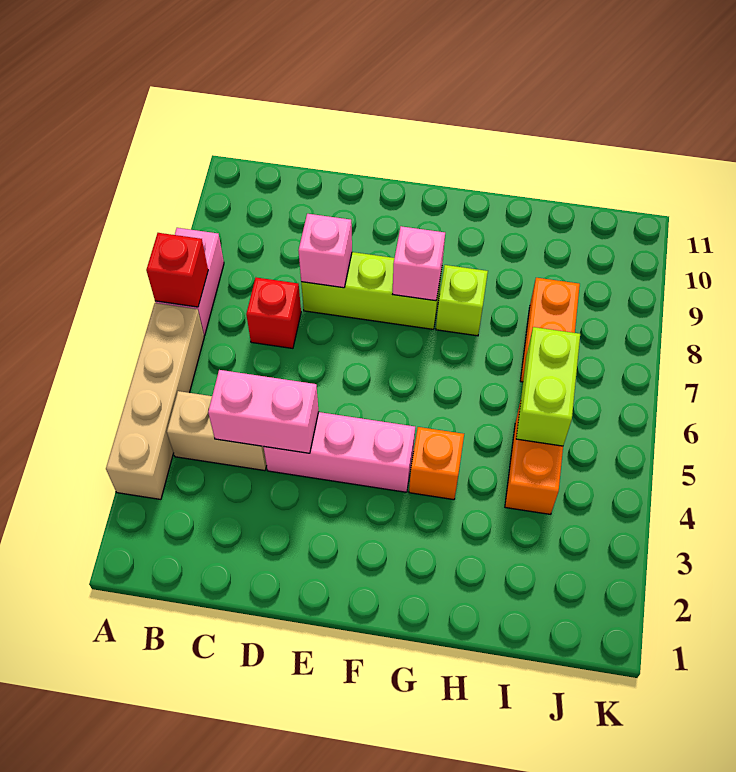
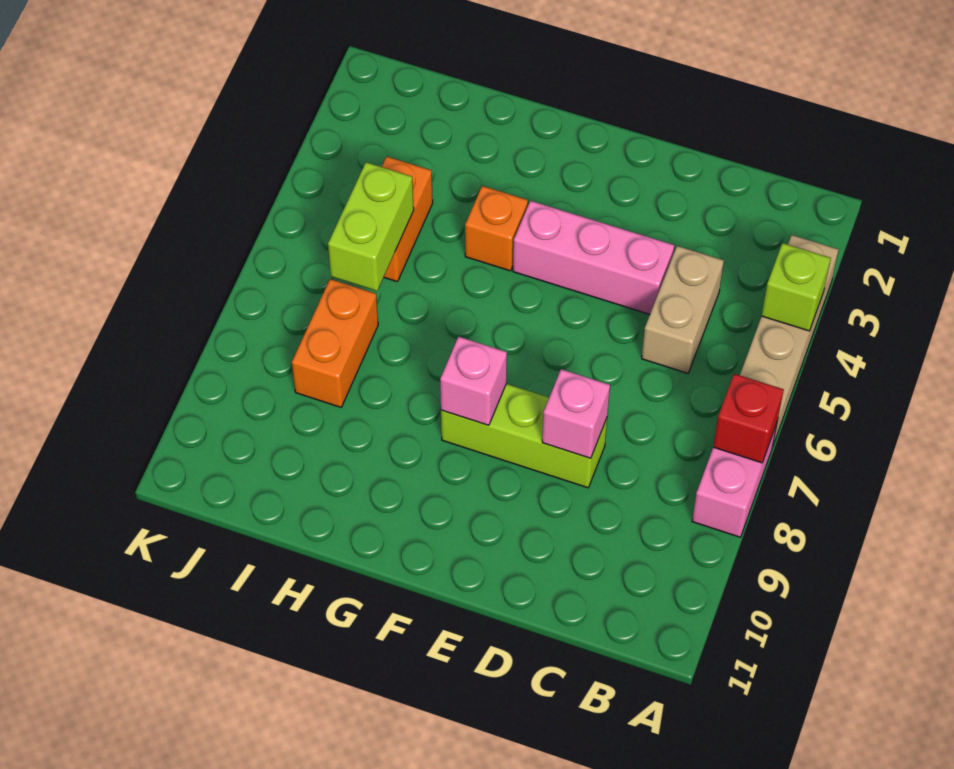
tan 1x2 brick [167,391,267,471] -> tan 1x2 brick turned to [642,246,724,373]
pink 1x2 brick [208,370,319,453] -> none
red 1x1 brick [246,278,301,348] -> none
lime 1x1 brick [436,265,488,336] -> lime 1x1 brick moved to [762,243,831,331]

